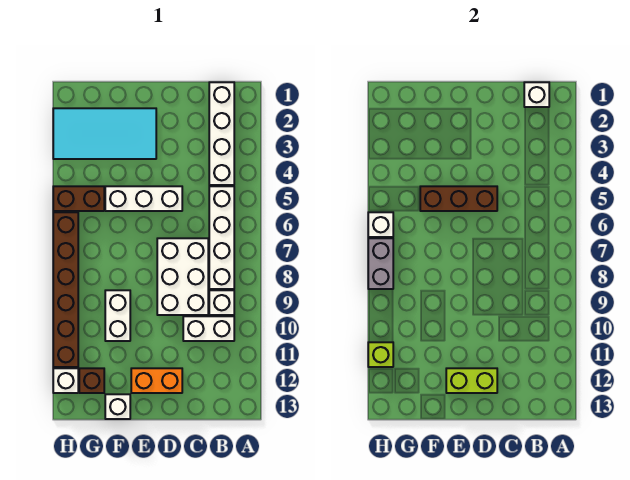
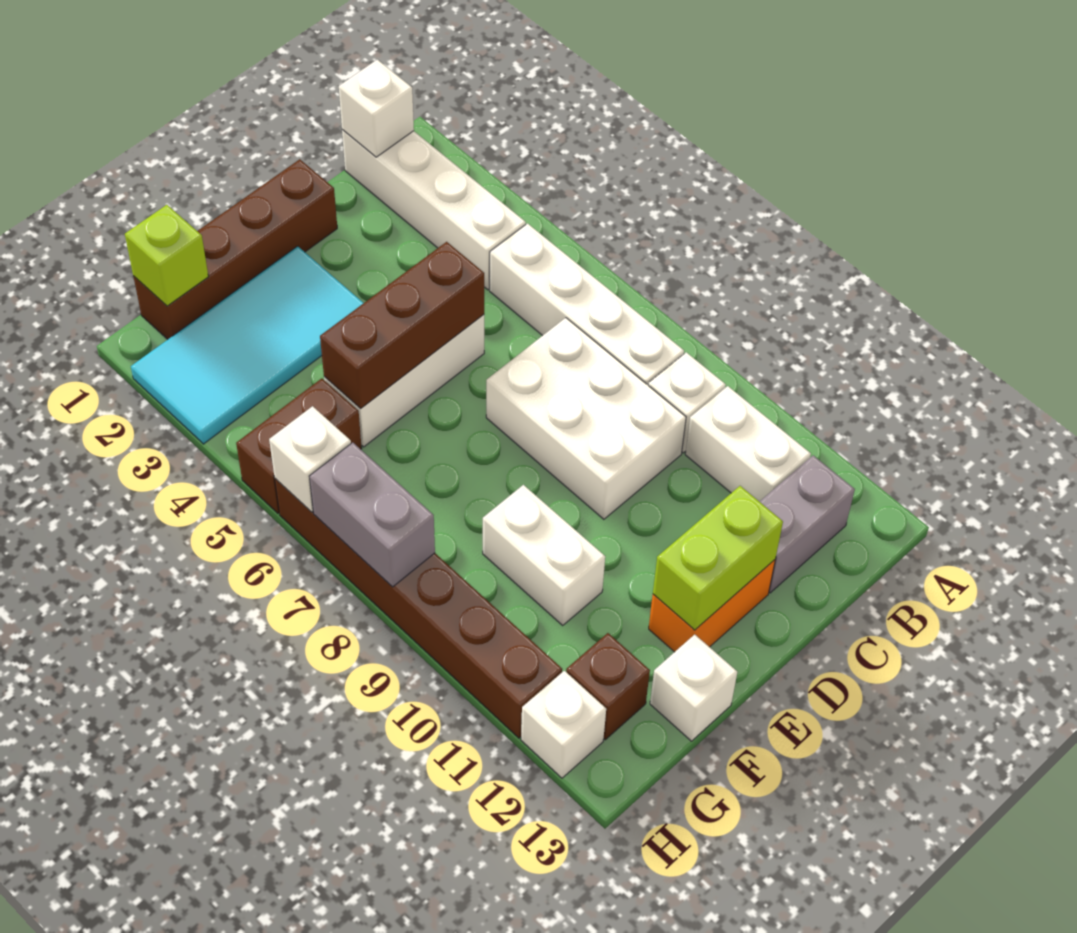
white 1x2 brick [183,316,234,341] -> white 1x2 brick turned to [685,386,811,502]
none -> grey 1x2 brick [760,455,855,593]
none -> brown 1x4 brick [133,159,337,339]
lime 1x1 brick [368,342,393,367] -> lime 1x1 brick moved to [125,205,208,306]

